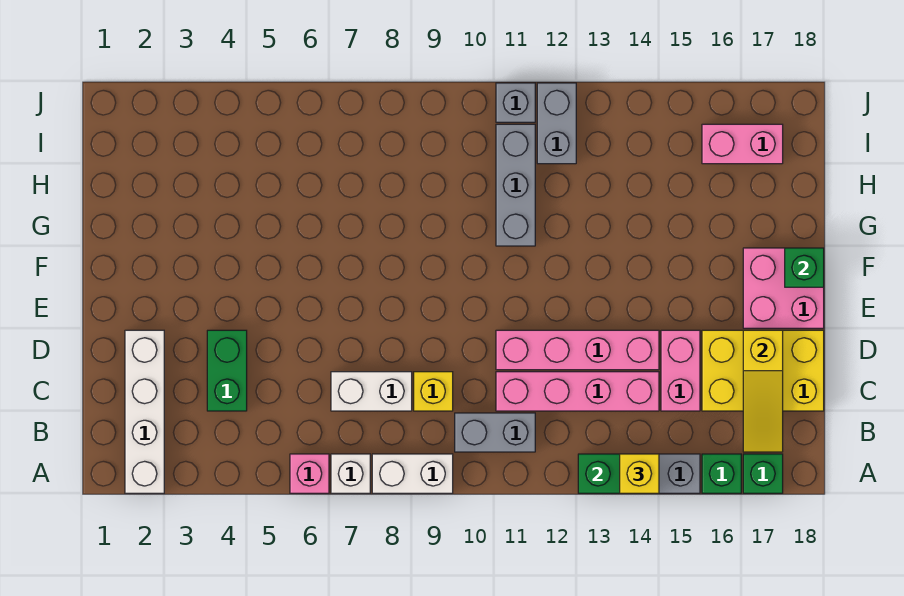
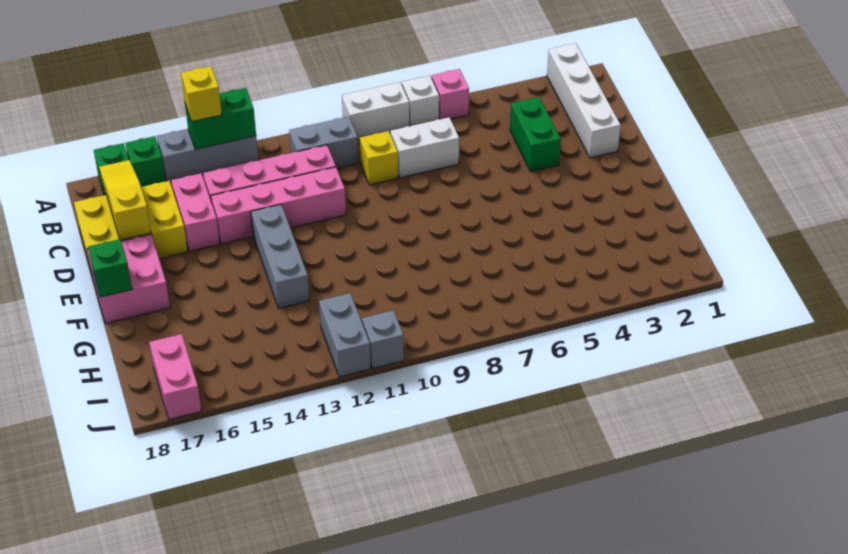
grey 1x3 brick [496,124,535,246] -> grey 1x3 brick moved to [251,205,309,308]
pink 1x2 brick [702,124,783,164] -> pink 1x2 brick turned to [149,334,201,420]

